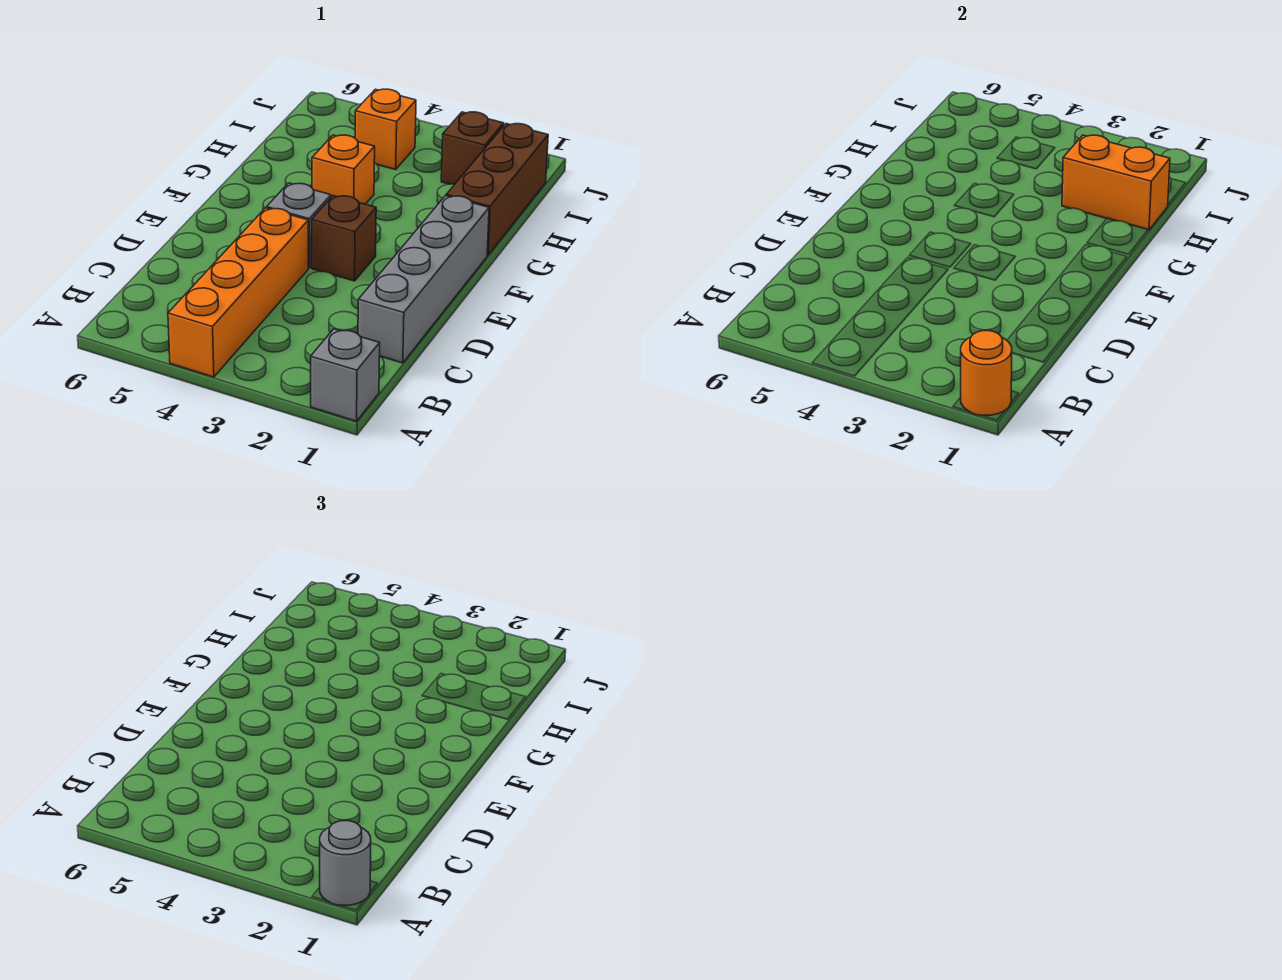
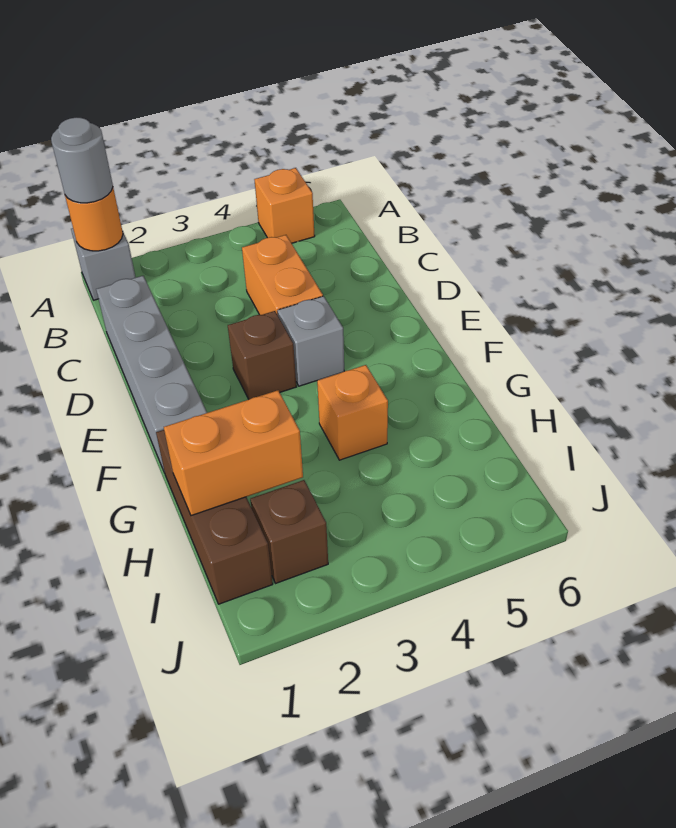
orange 1x4 brick [168,208,308,377] -> orange 1x2 brick [242,235,323,315]
orange 1x1 brick [355,89,416,170] -> orange 1x1 brick moved to [254,168,315,243]

